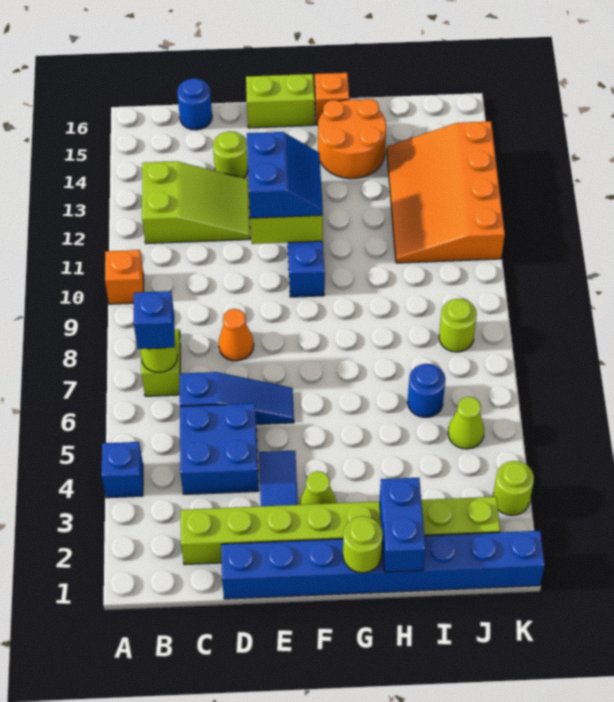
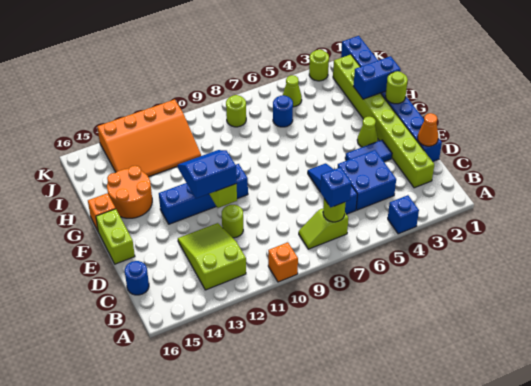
orange 1x1 cone [218,309,254,361] -> orange 1x1 cone moved to [418,113,438,146]
lime 1x1 round brick [213,131,248,178] -> lime 1x1 round brick moved to [222,205,243,238]

